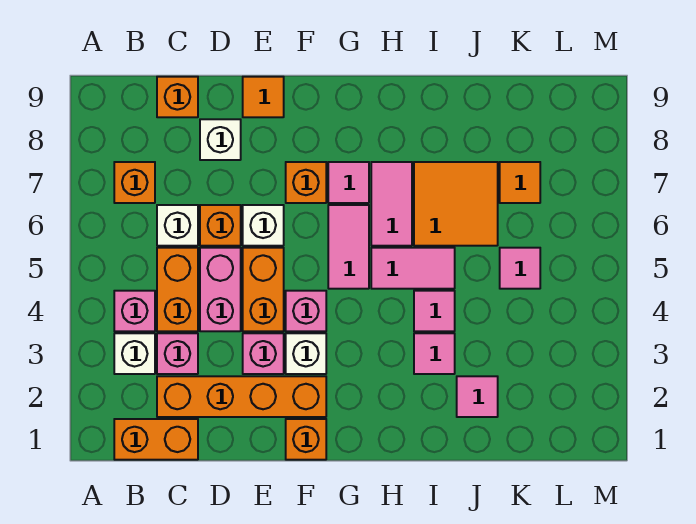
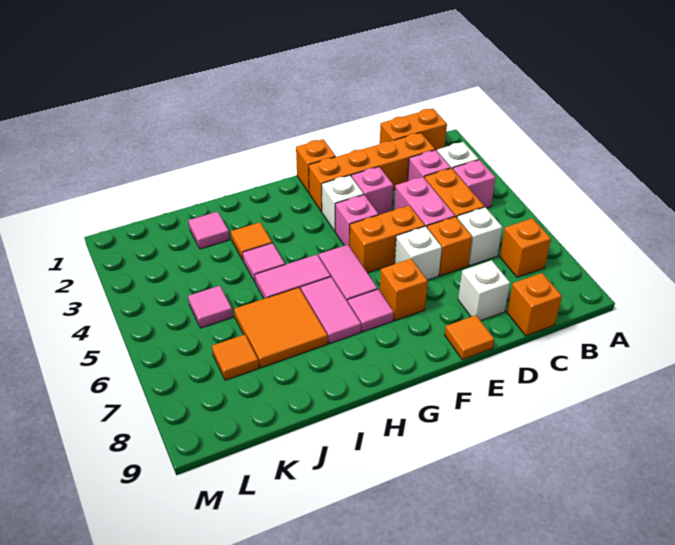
orange 1x2 brick [243,248,284,331] -> orange 1x2 brick turned to [350,206,425,273]
pink 1x1 tile [414,333,455,374] -> orange 1x1 tile [231,222,272,260]

